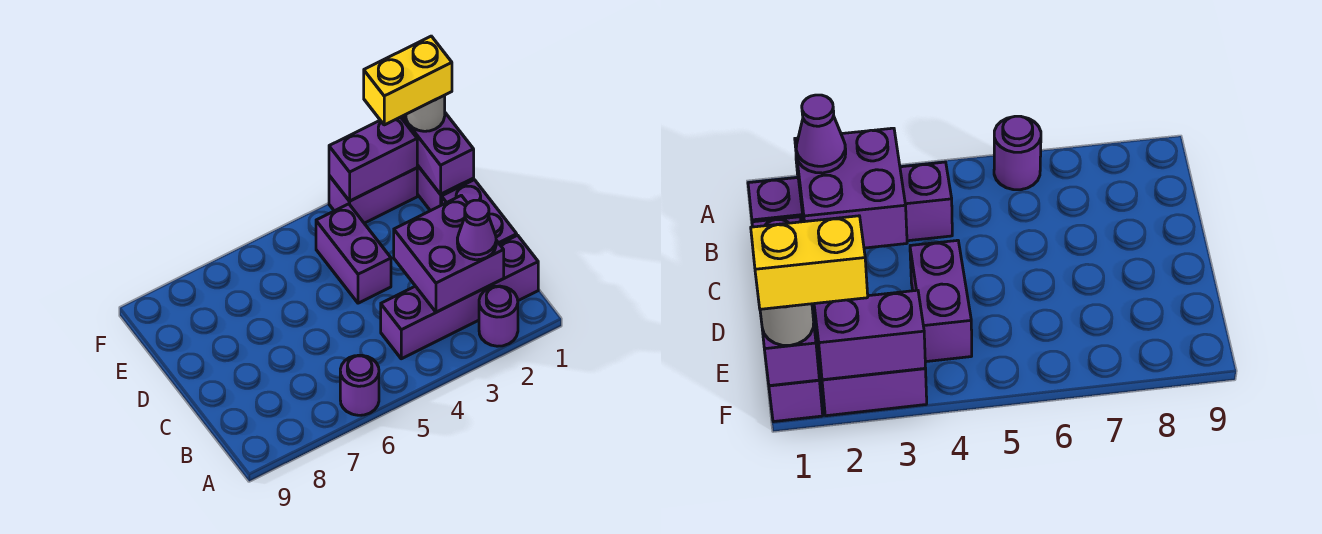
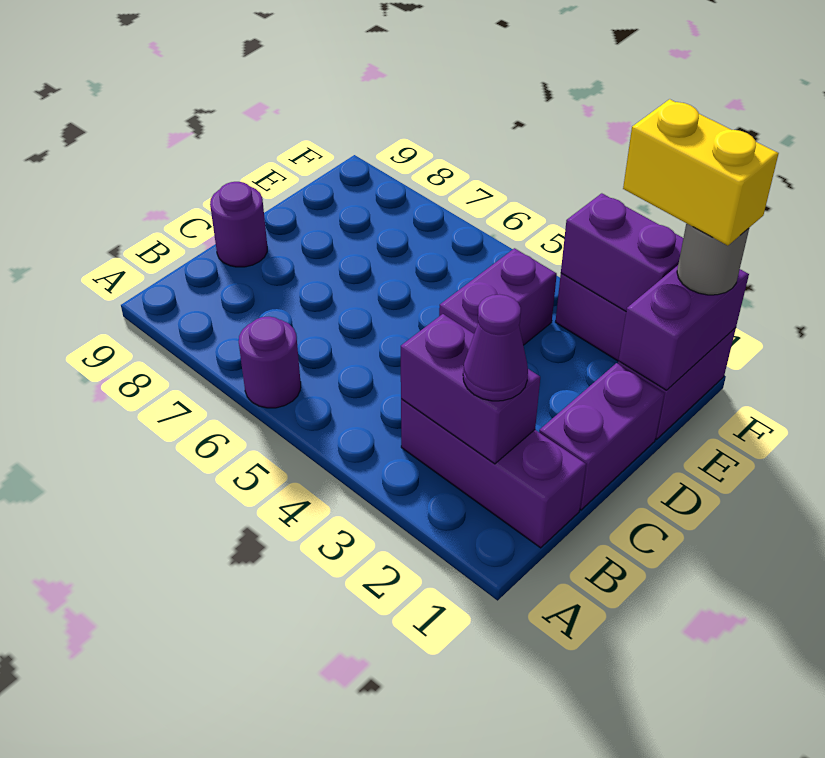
purple 1x1 round brick [479,286,518,346] -> purple 1x1 round brick moved to [210,182,267,267]
purple 1x4 brick [381,235,538,359] -> purple 1x3 brick [401,399,586,548]
purple 2x2 brick [394,195,504,312] -> purple 1x2 brick [401,314,540,464]

